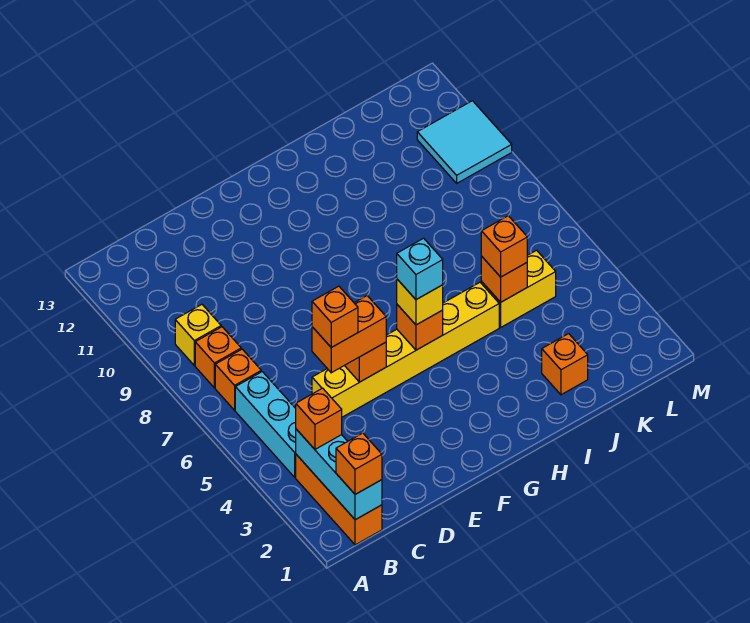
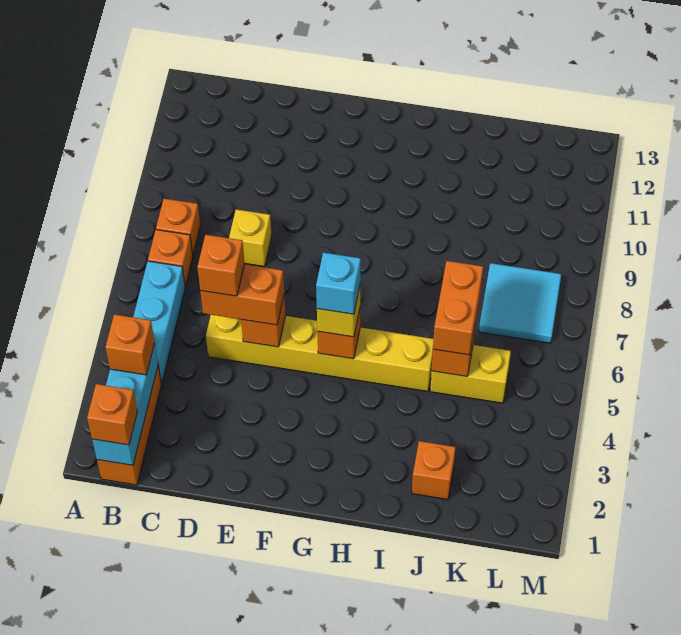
yellow 1x1 brick [175,304,221,365] -> yellow 1x1 brick moved to [229,209,272,267]
orange 1x1 brick [481,216,527,277] -> orange 1x2 brick [433,261,483,355]
cyan 2x2 tile [417,101,512,183] -> cyan 2x2 tile moved to [479,263,561,343]

